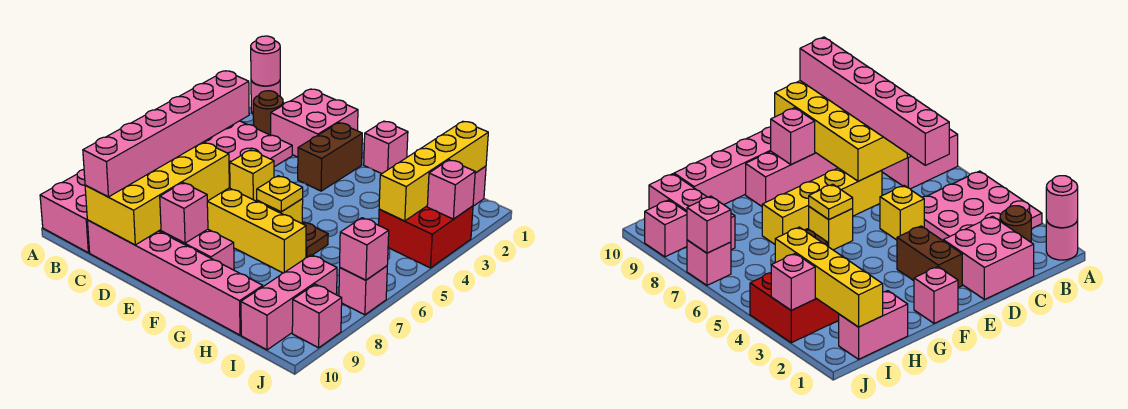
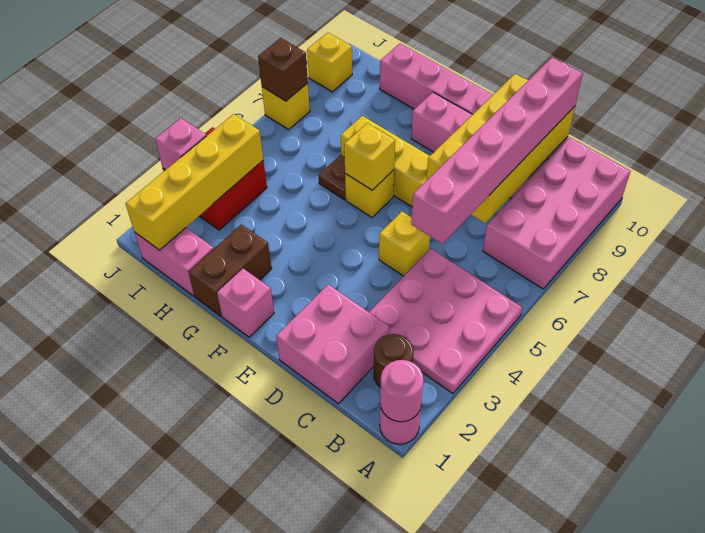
brown 1x2 brick [298,123,362,191] -> brown 1x2 brick moved to [189,224,272,316]
pink 1x1 brick [160,183,208,243] -> none
yellow 1x1 plate [257,176,303,212] -> yellow 1x1 brick [344,123,395,190]
pink 1x3 brick [241,255,337,350] -> none
pink 1x1 brick [339,266,387,315] -> yellow 1x1 brick [262,83,310,129]
pink 1x1 brick [340,218,389,280] -> brown 1x1 brick [258,38,308,101]
pink 1x1 brick [292,284,342,348] -> yellow 1x1 brick [307,32,352,92]

